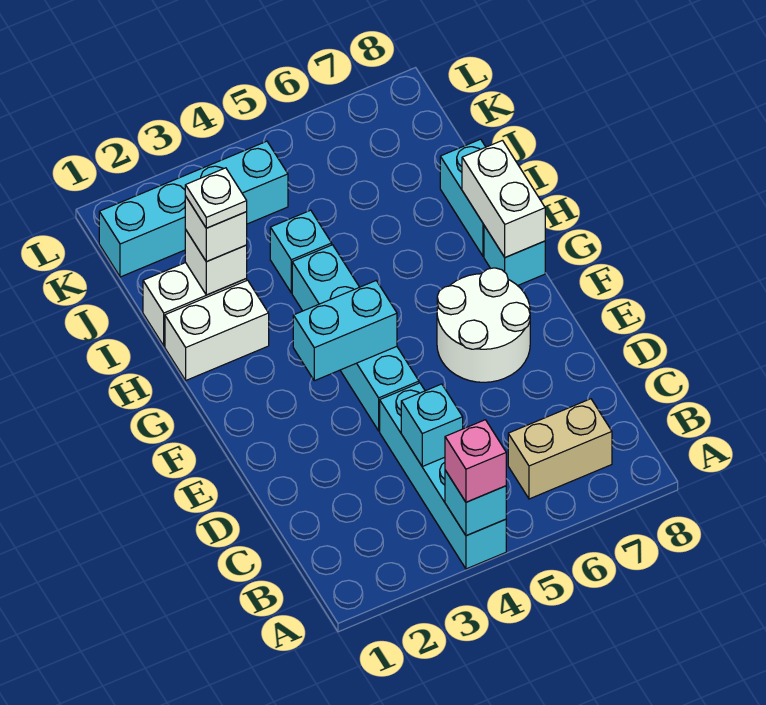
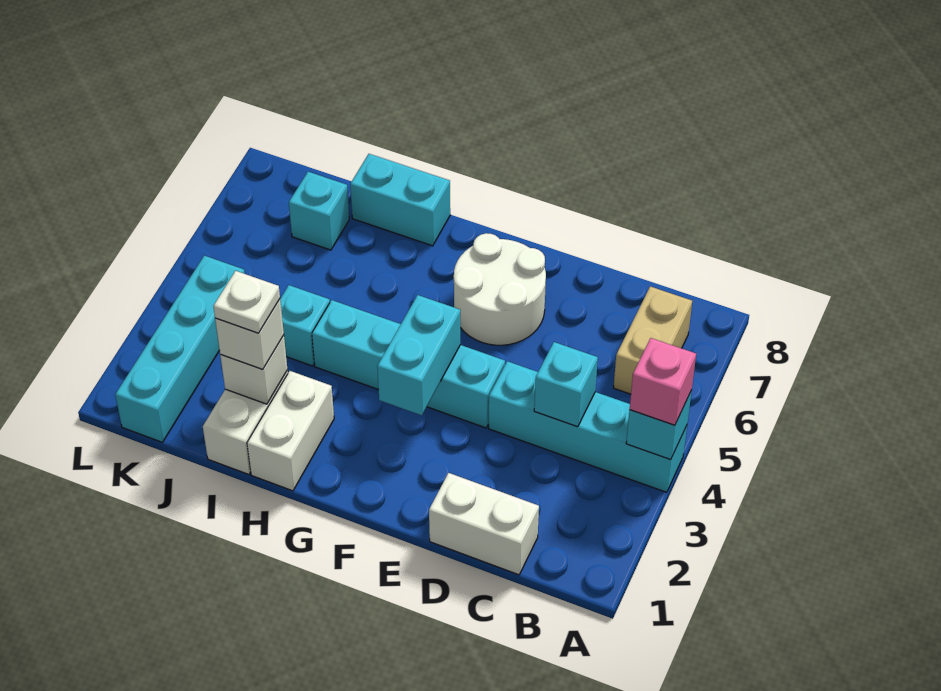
cyan 1x1 brick [484,226,545,286] -> cyan 1x1 brick moved to [289,172,349,250]
white 1x2 brick [462,140,545,257] -> white 1x2 brick moved to [429,473,539,575]

